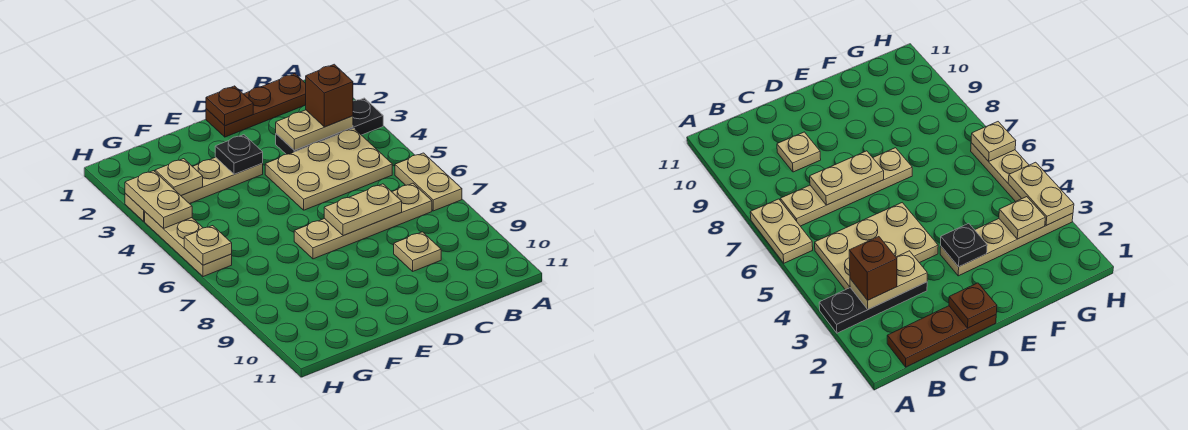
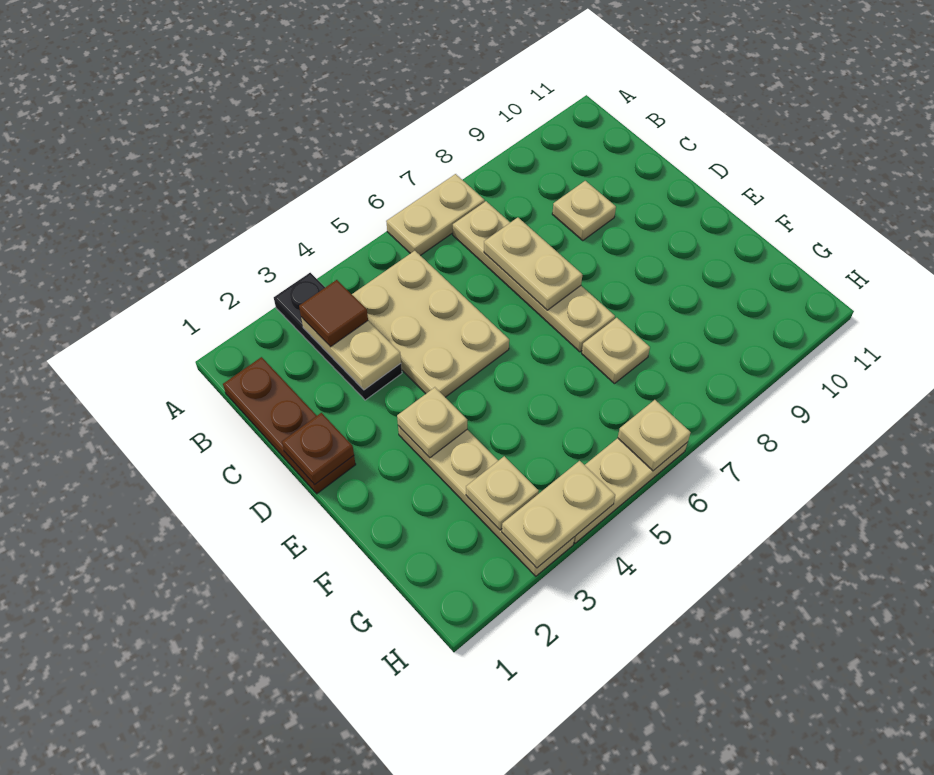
brown 1x1 brick [306,64,353,127] -> brown 1x1 tile [299,280,368,347]
black 1x1 plate [215,135,263,174] -> tan 1x1 plate [397,387,467,458]
none -> tan 1x1 plate [582,318,650,384]

